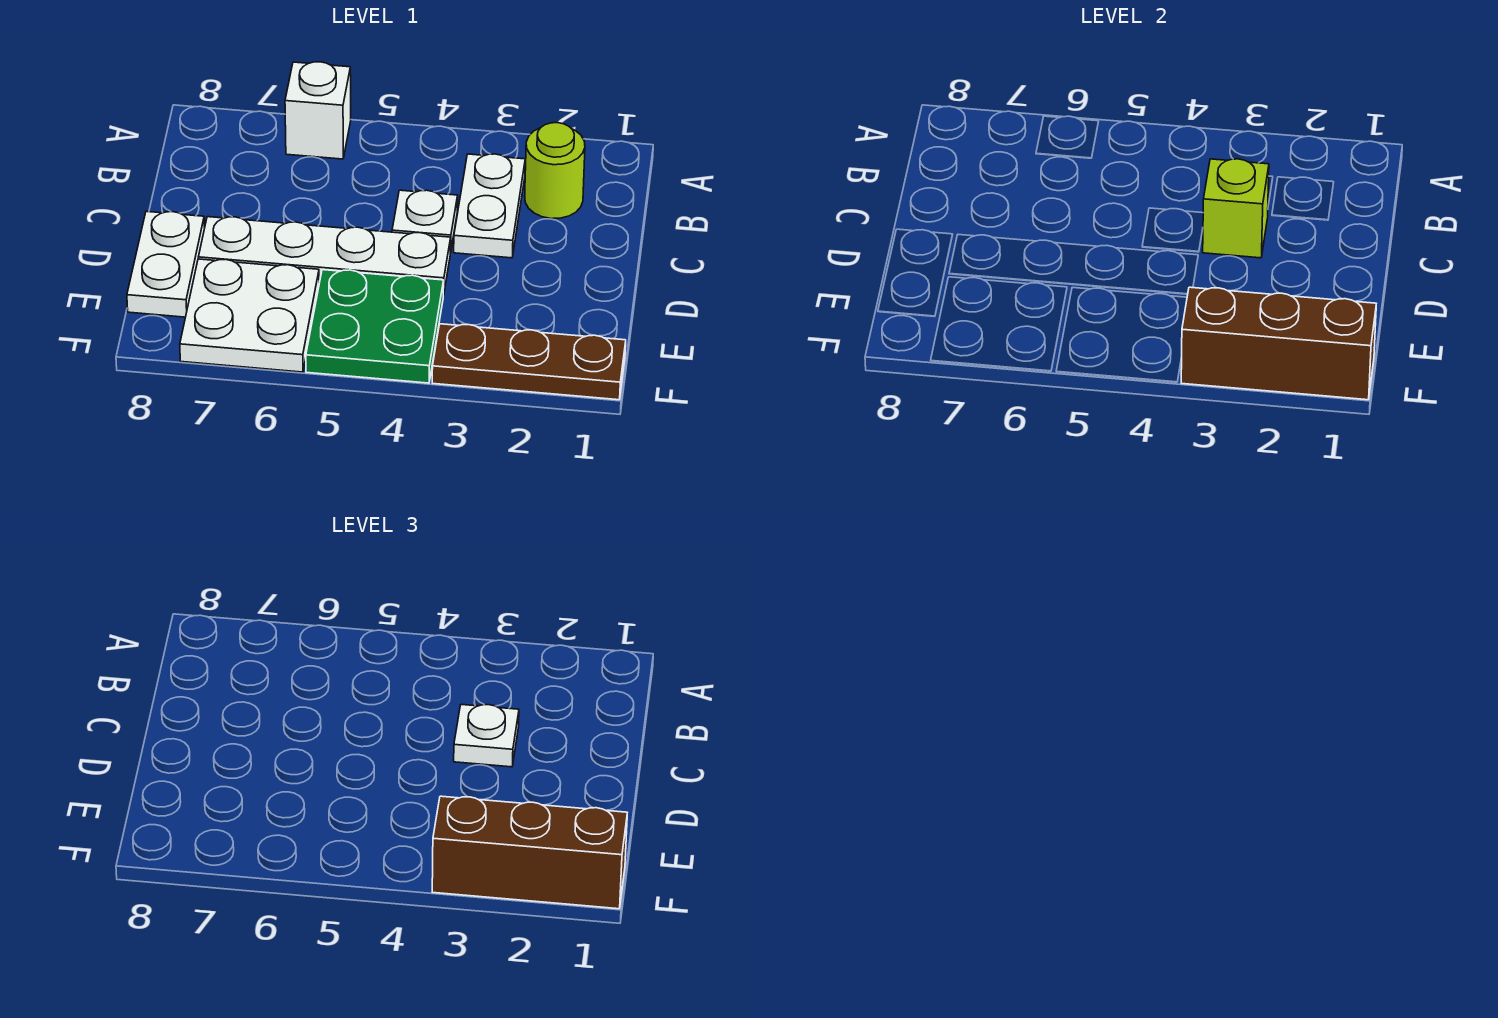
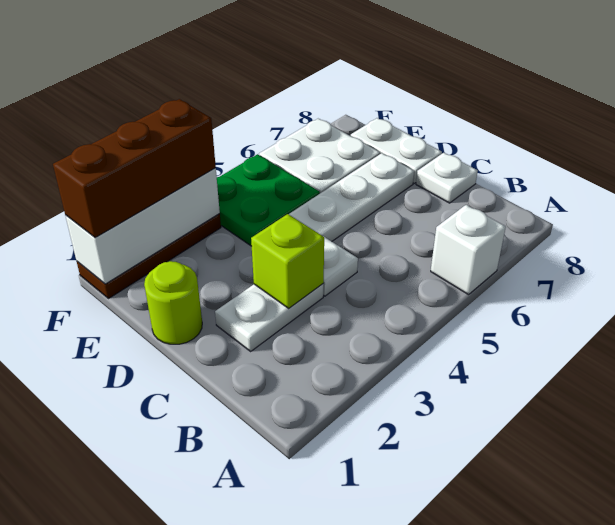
lime 1x1 round brick [525,123,585,219] -> lime 1x1 round brick moved to [144,261,202,344]
white 1x2 plate [454,154,525,258] -> white 1x2 plate turned to [215,284,323,351]
white 1x1 plate [454,705,519,767] -> white 1x1 plate moved to [416,153,478,203]
brown 1x3 brick [1181,287,1376,400] -> white 1x3 brick [65,168,220,284]

